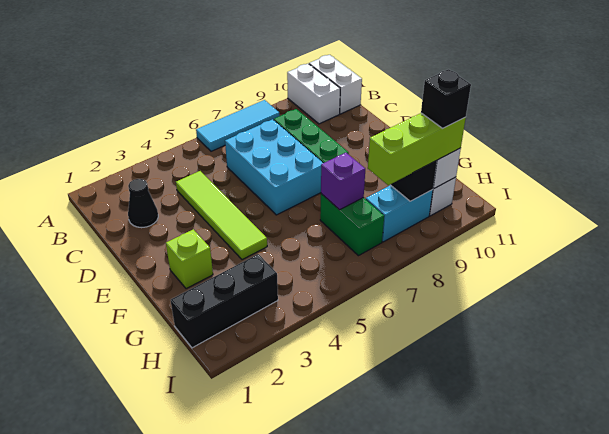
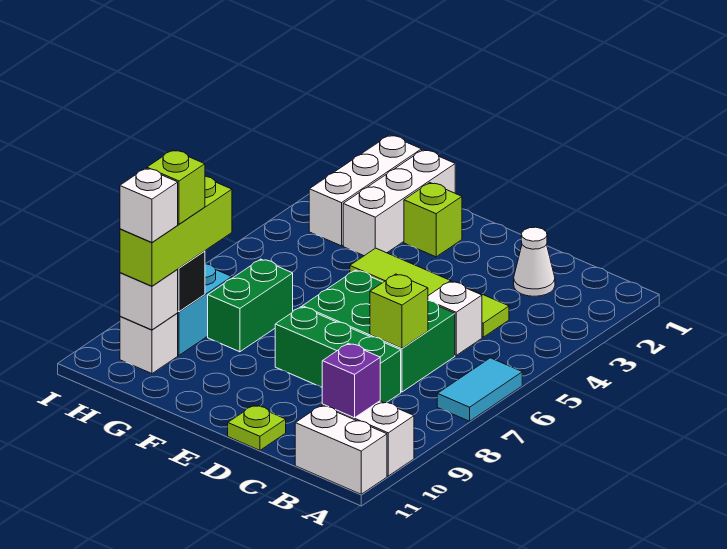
cyan 1x3 tile [196,100,280,151] -> cyan 1x2 tile [437,358,522,421]
black 1x1 cone [128,179,158,228] -> white 1x1 cone [514,227,555,296]
none -> white 1x1 brick [428,281,482,355]
cyan 2x3 brick [225,119,323,215] -> green 2x3 brick [302,270,455,392]
none -> lime 1x1 brick [370,274,428,348]
none -> lime 1x1 plate [228,405,286,450]
none -> white 1x3 brick [343,150,455,256]
green 1x2 brick [320,194,384,256] -> green 1x2 brick turned to [208,259,293,352]
purple 1x1 brick [321,153,365,210] -> purple 1x1 brick moved to [322,343,380,418]
black 1x3 brick [171,254,278,348] -> white 1x3 brick [309,135,422,246]
none -> lime 1x1 brick [147,150,205,224]
black 1x1 brick [421,69,471,129] -> white 1x1 brick [120,168,178,242]

